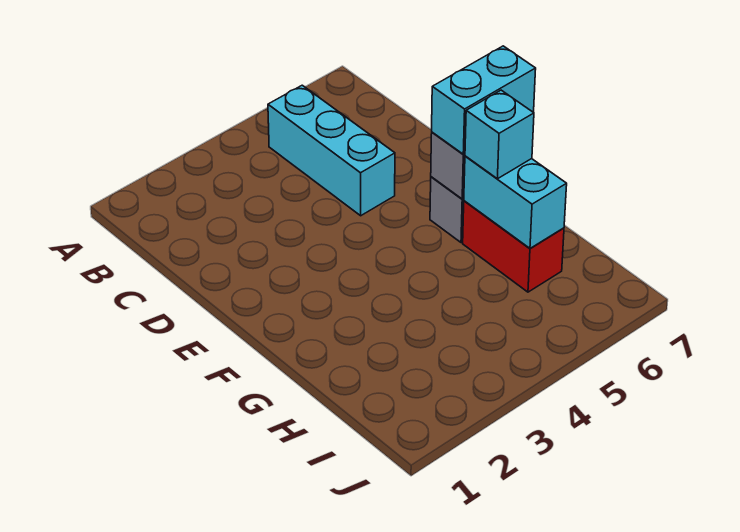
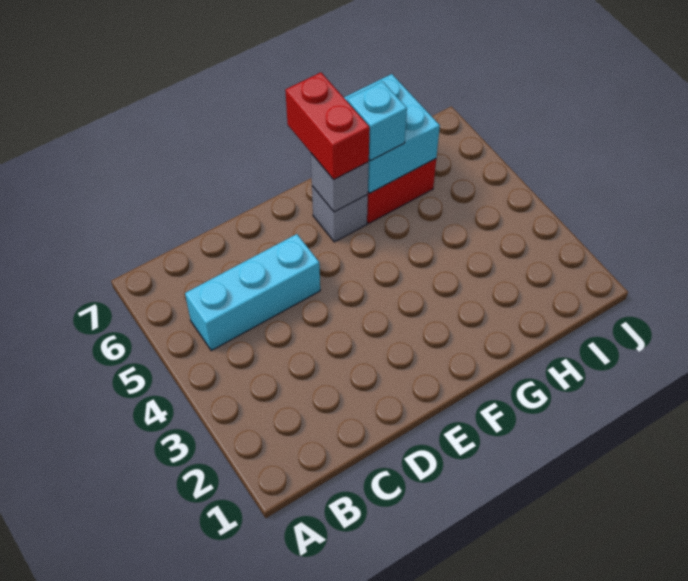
cyan 1x2 brick [432,46,536,154] -> red 1x2 brick [285,72,370,180]
cyan 1x2 brick [464,156,567,249] -> cyan 2x2 brick [344,74,440,193]

